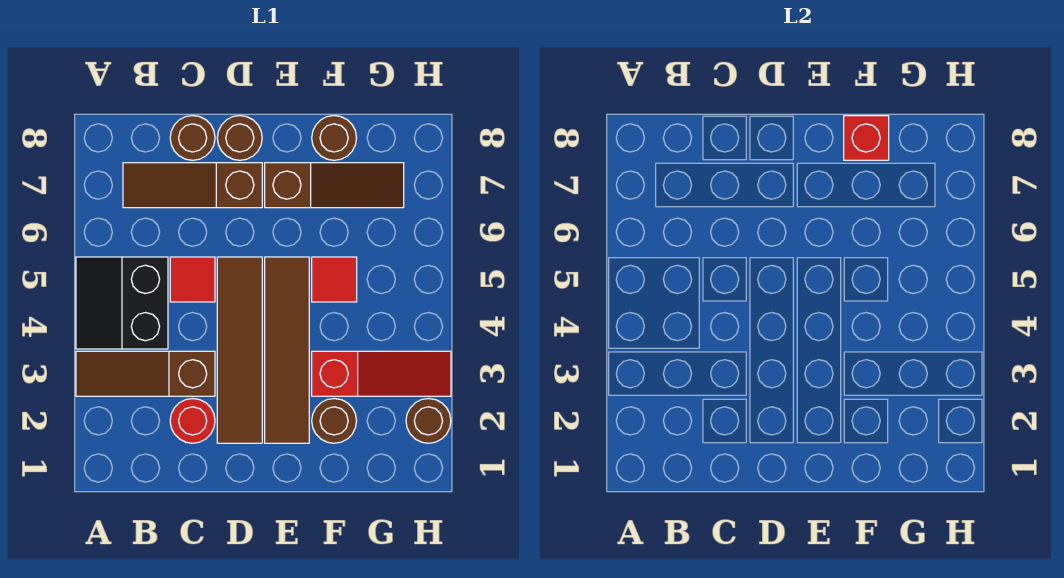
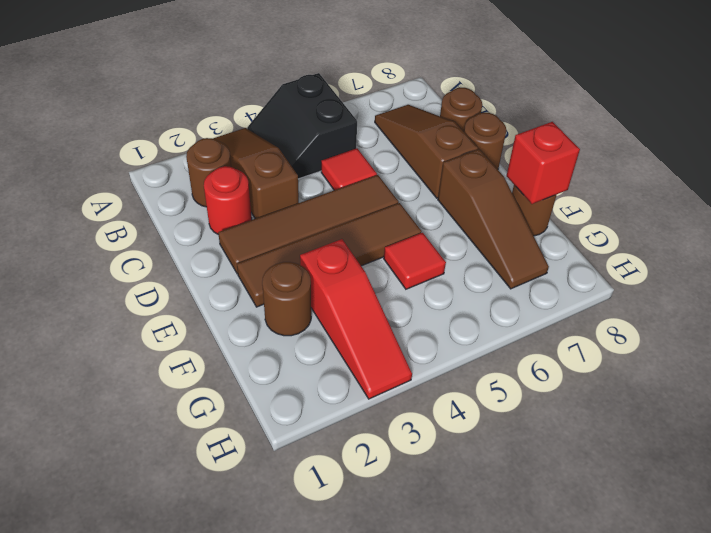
black 2x2 slope [76,257,168,349] -> black 2x2 slope turned to [247,73,357,179]
brown 1x1 round brick [406,399,451,443] -> brown 1x1 round brick moved to [186,138,231,207]

